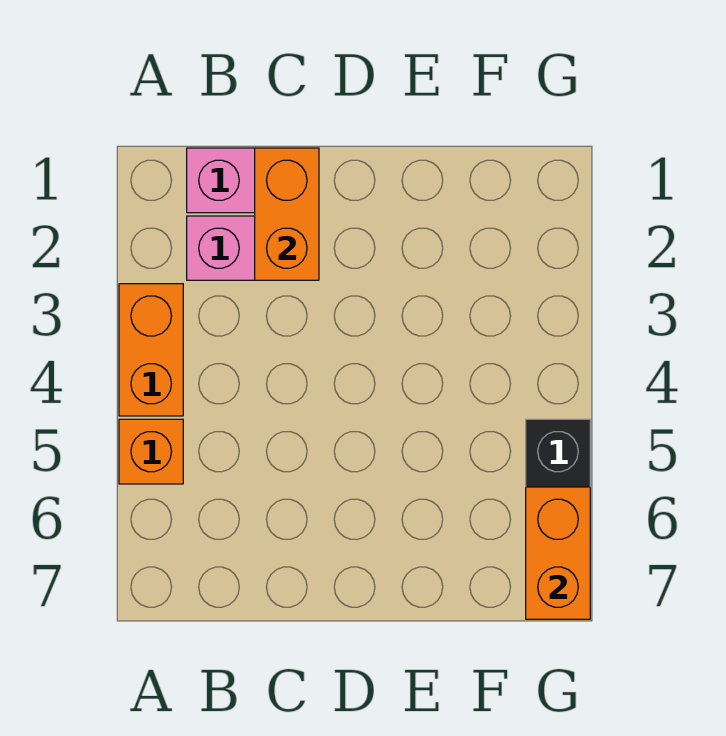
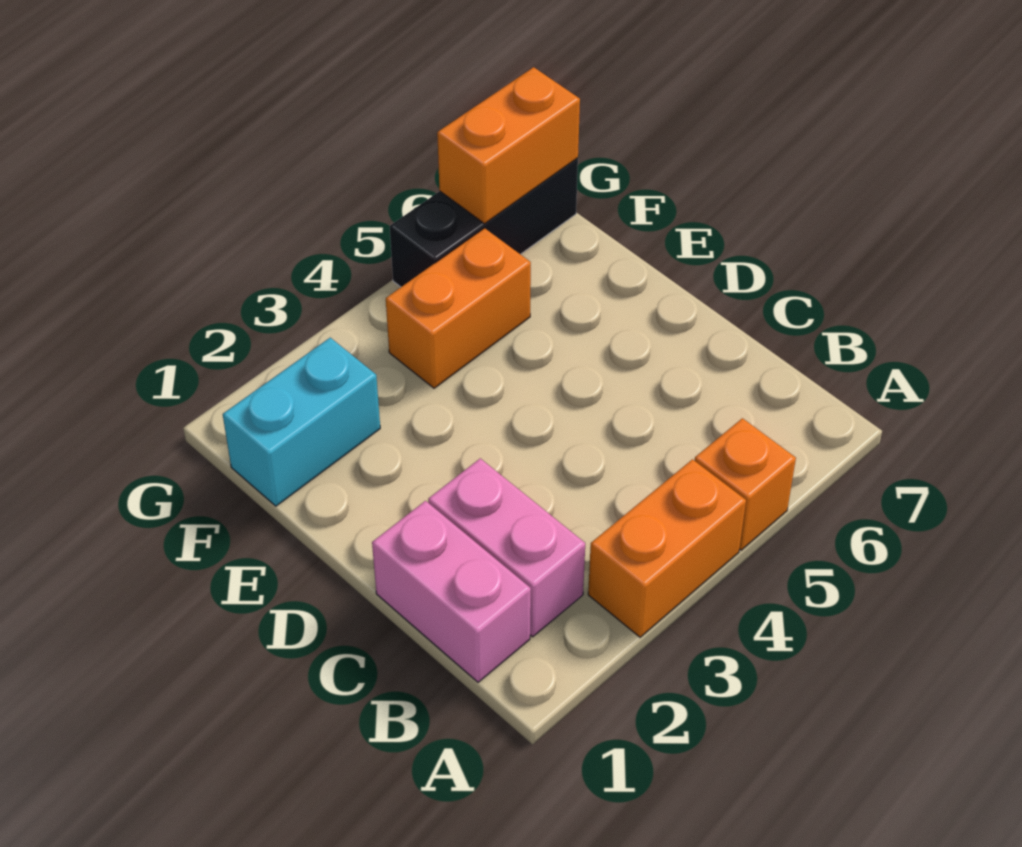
orange 1x2 brick [255,148,319,280] -> orange 1x2 brick moved to [386,228,531,388]
none -> cyan 1x2 brick [223,338,380,506]

